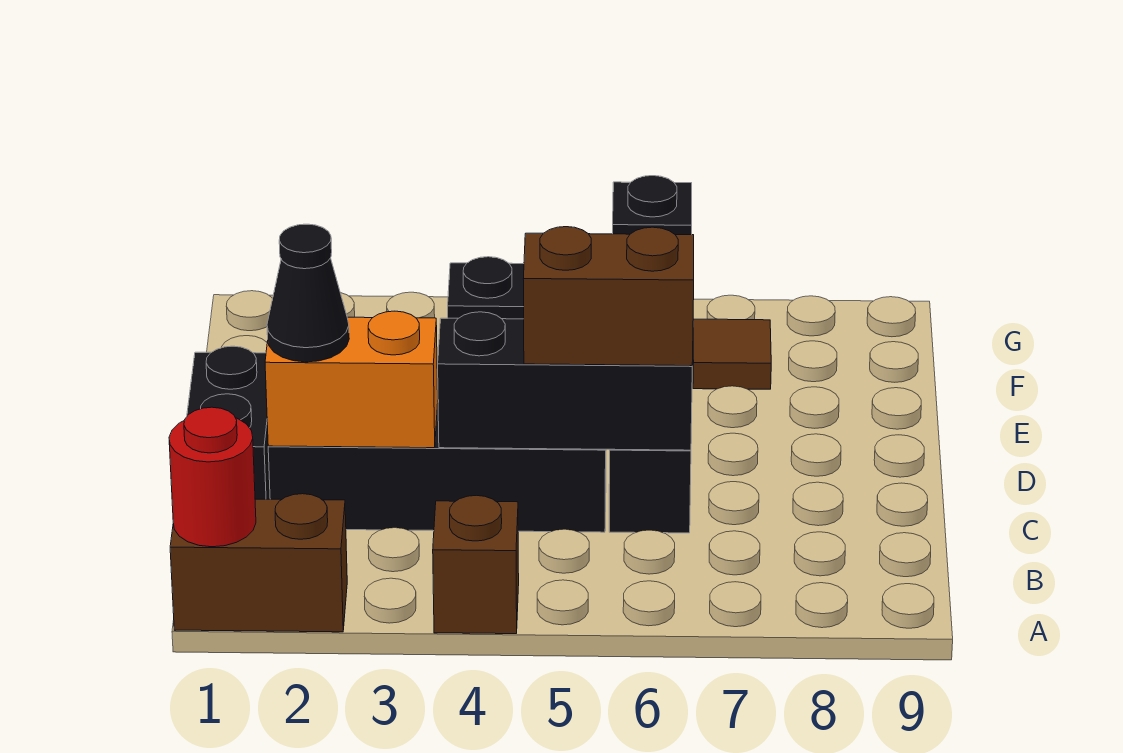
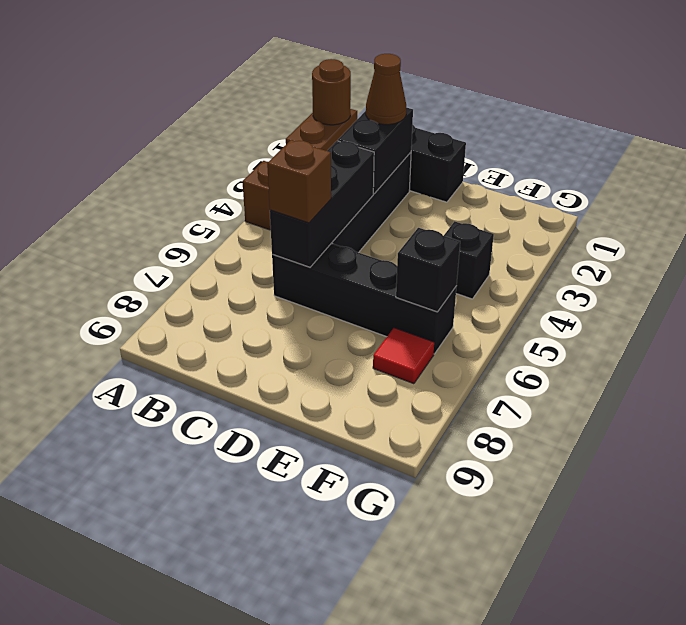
red 1x1 round brick [169,407,256,547] -> brown 1x1 round brick [312,59,351,125]
orange 1x2 brick [265,311,438,448] -> black 1x2 brick [338,107,413,194]
black 1x1 cone [267,224,349,362] -> brown 1x1 cone [366,54,406,125]
brown 1x2 brick [523,227,694,366] -> brown 1x1 brick [267,140,331,223]
brown 1x1 tile [693,319,771,389] -> red 1x1 tile [373,328,434,384]

